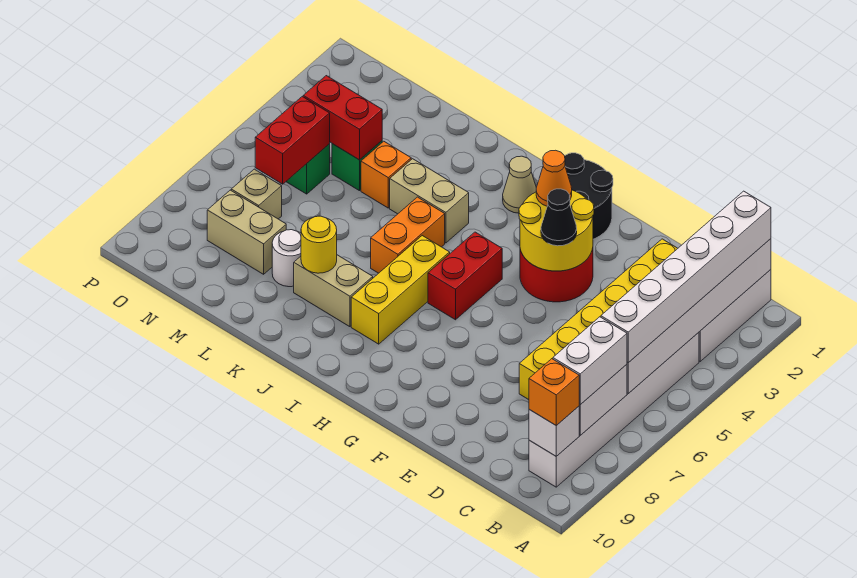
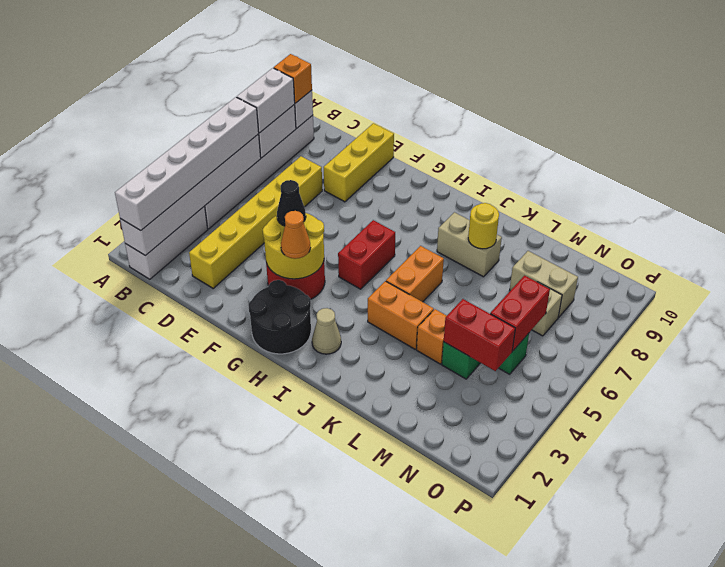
yellow 1x3 brick [351,236,450,344] -> yellow 1x3 brick moved to [324,123,394,202]
tan 1x2 brick [390,159,469,243] -> orange 1x2 brick [368,281,434,349]
white 1x1 round brick [272,230,301,287] -> none

